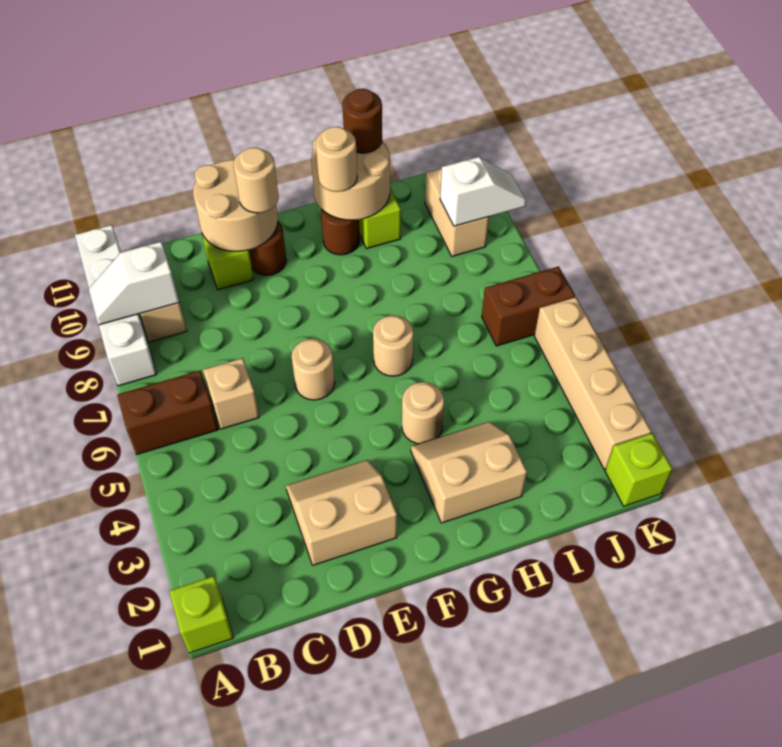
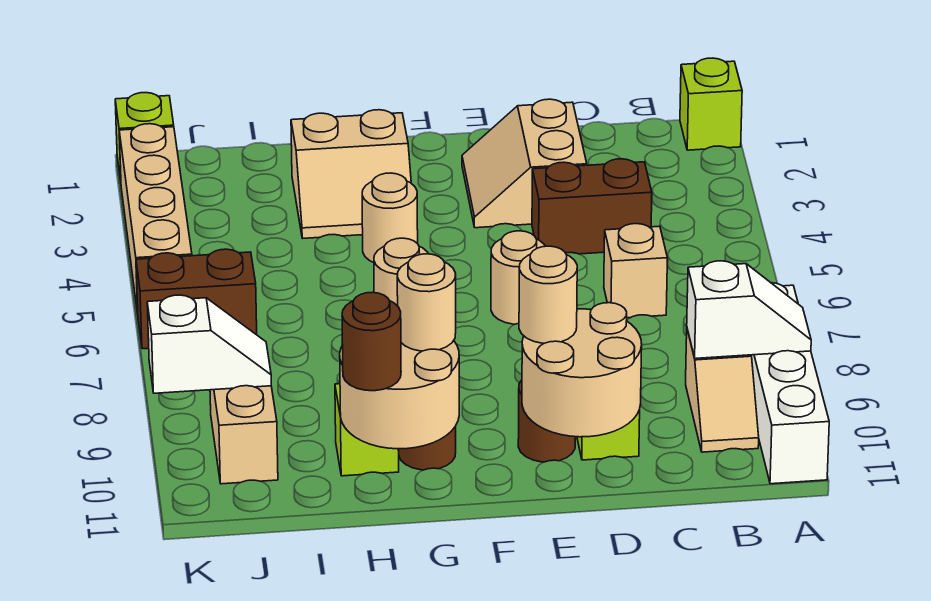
brown 1x2 brick [117,370,218,454] -> brown 1x2 brick moved to [532,159,652,254]
tan 2x2 slope [286,460,397,565] -> tan 2x2 slope turned to [462,99,587,228]
white 1x2 slope [440,157,526,226] -> white 1x2 slope turned to [147,295,271,393]

